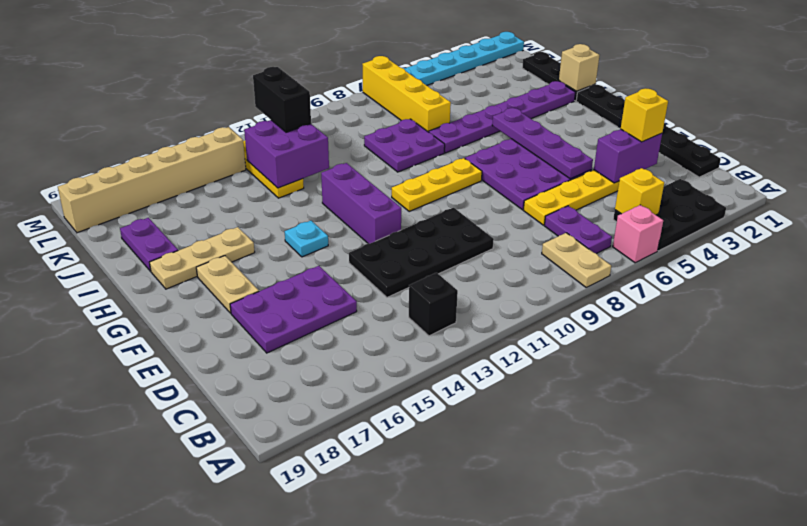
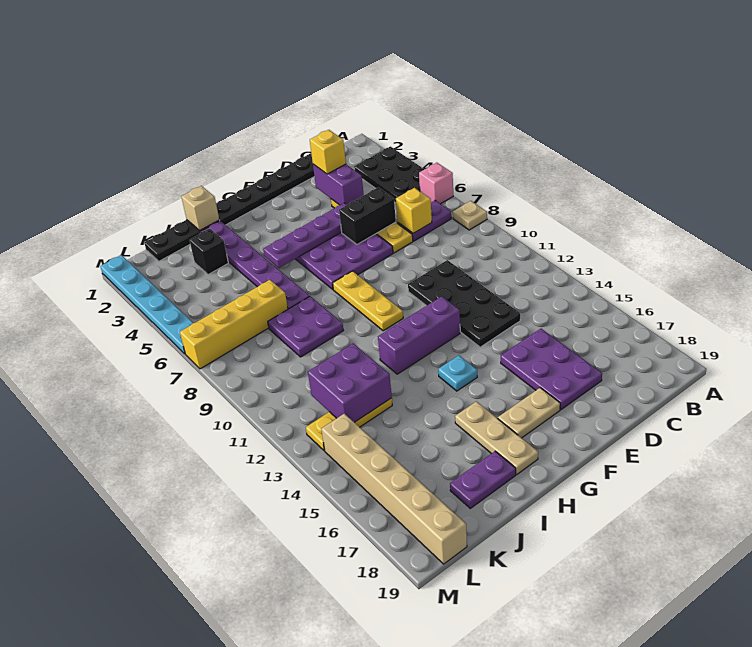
tan 1x2 plate [542,233,611,287] -> tan 1x1 plate [453,201,487,230]
yellow 1x1 brick [615,168,664,215] -> yellow 1x1 brick moved to [396,188,432,233]
black 1x1 brick [409,273,458,336] -> black 1x1 brick moved to [190,229,228,275]
black 1x2 brick [253,67,311,132] -> black 1x2 brick moved to [339,187,396,244]

